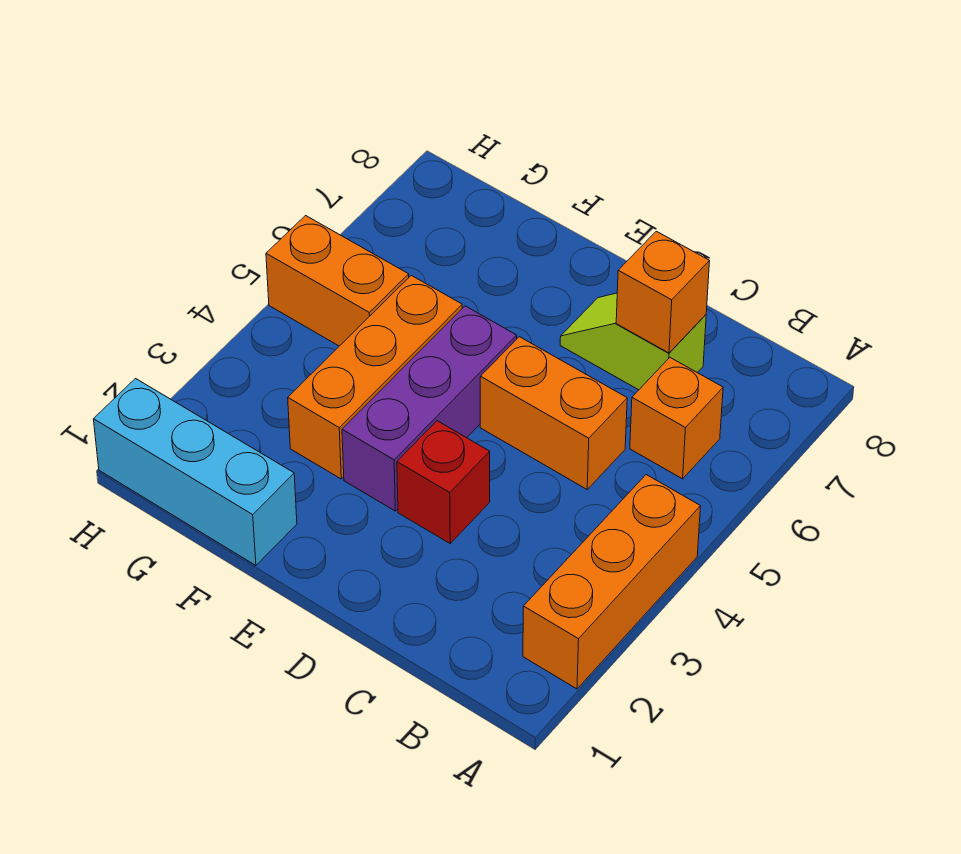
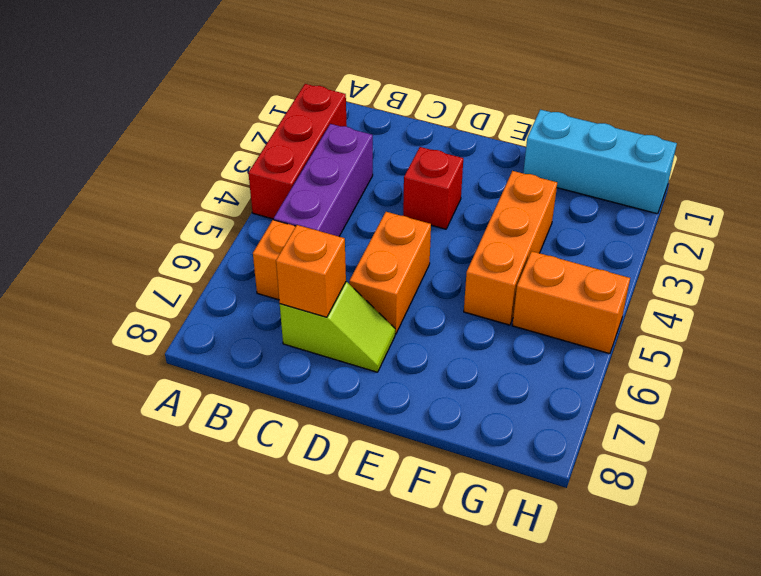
orange 1x3 brick [523,475,700,689] -> red 1x3 brick [249,84,347,219]
orange 1x2 brick [480,337,627,489] -> orange 1x2 brick turned to [349,212,431,334]
purple 1x3 brick [342,306,517,511] -> purple 1x3 brick moved to [274,124,373,236]

